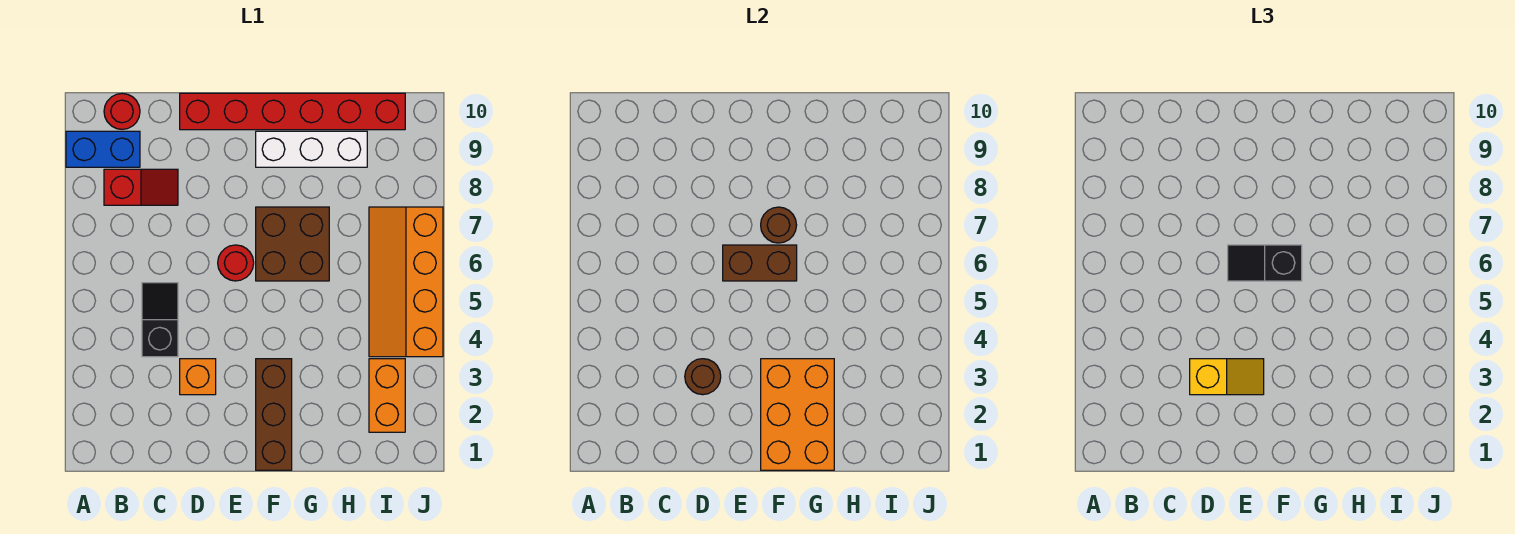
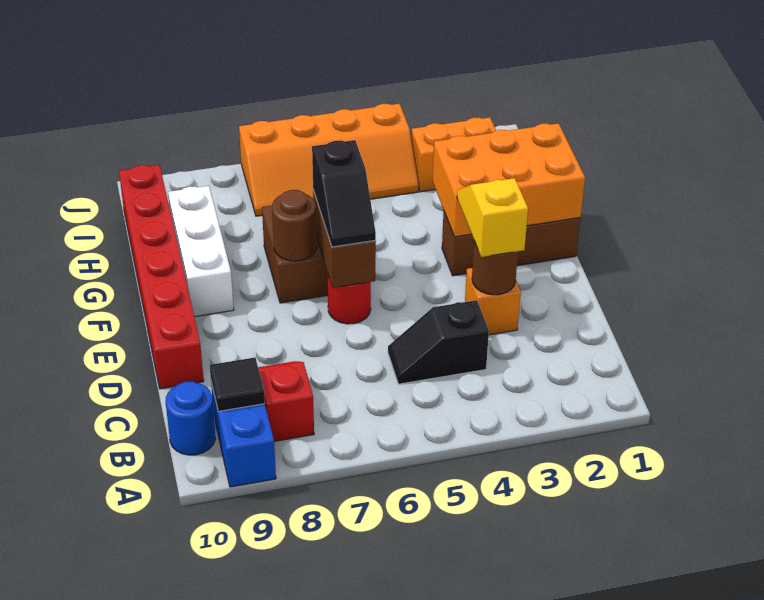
none -> black 1x1 tile [210,357,265,411]
red 1x1 round brick [104,94,140,129] -> blue 1x1 round brick [166,381,216,455]

